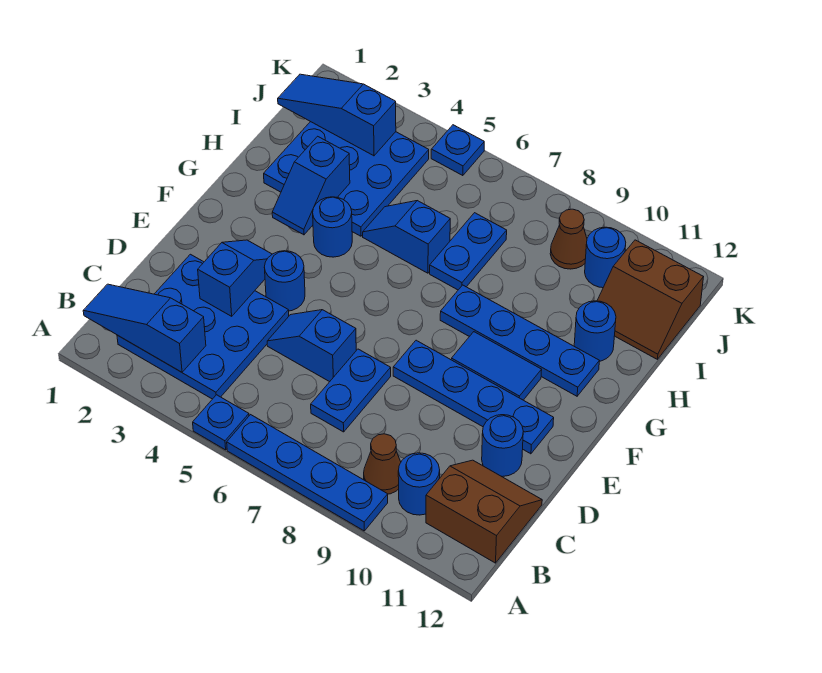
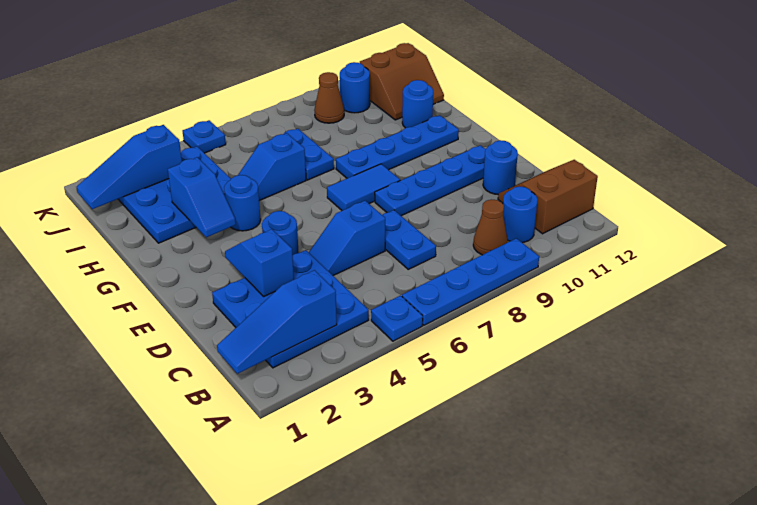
blue 1x2 tile [451,332,542,400] -> blue 1x2 tile moved to [327,164,400,211]

